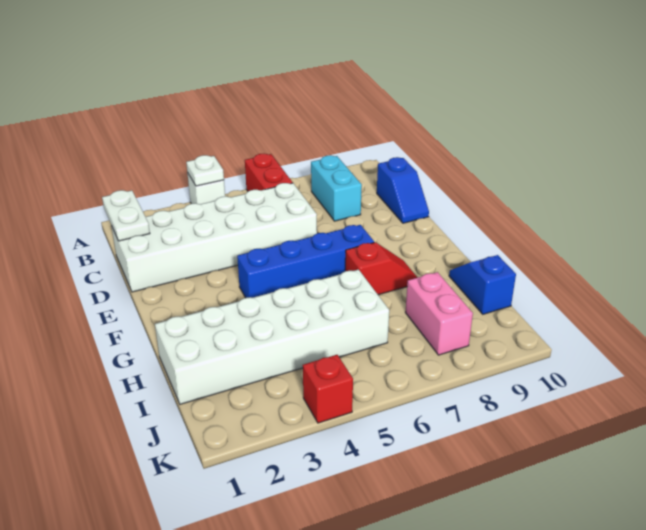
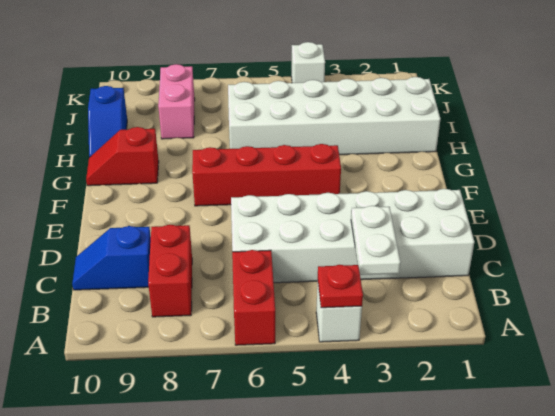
white 1x1 plate [186,155,224,186] -> red 1x1 plate [318,265,363,308]
white 1x2 plate [102,190,150,241] -> white 1x2 plate moved to [351,206,400,275]
cyan 1x2 brick [311,155,362,221] -> red 1x2 brick [148,225,192,317]
blue 1x2 slope [377,157,429,223] -> blue 1x2 slope turned to [72,226,151,290]
blue 1x4 brick [237,225,374,298] -> red 1x4 brick [192,144,341,206]
red 1x2 slope [345,242,417,295] -> red 1x2 slope moved to [86,127,159,186]
red 1x1 brick [303,355,353,423] -> white 1x1 brick [291,42,325,83]

